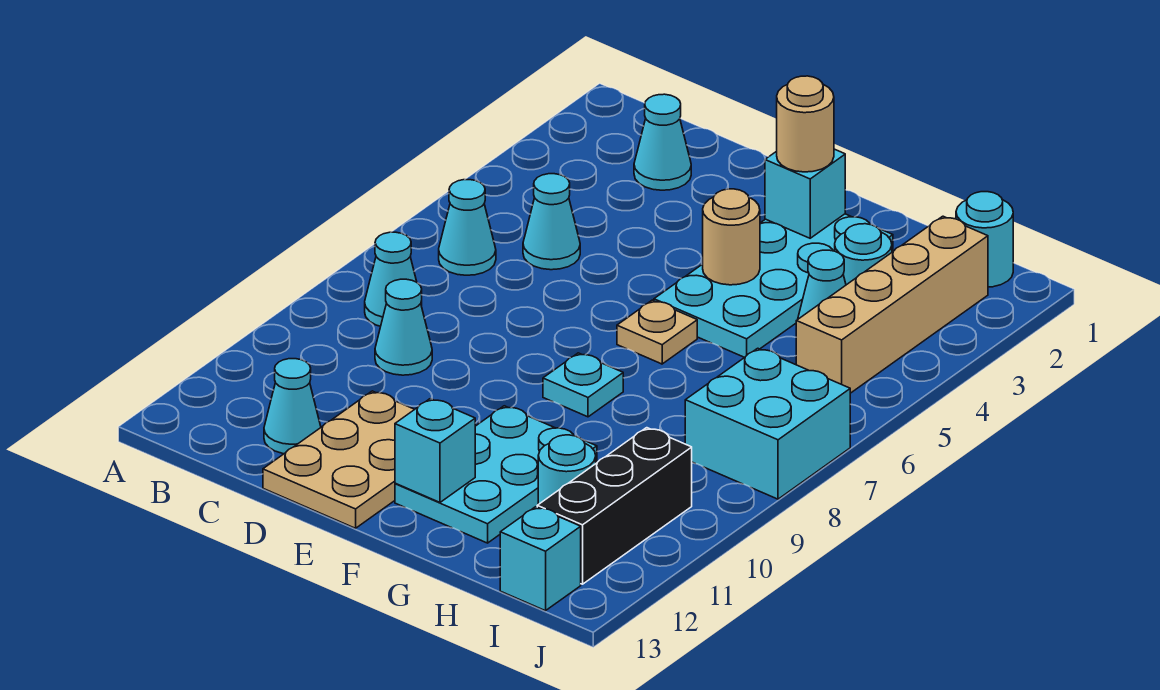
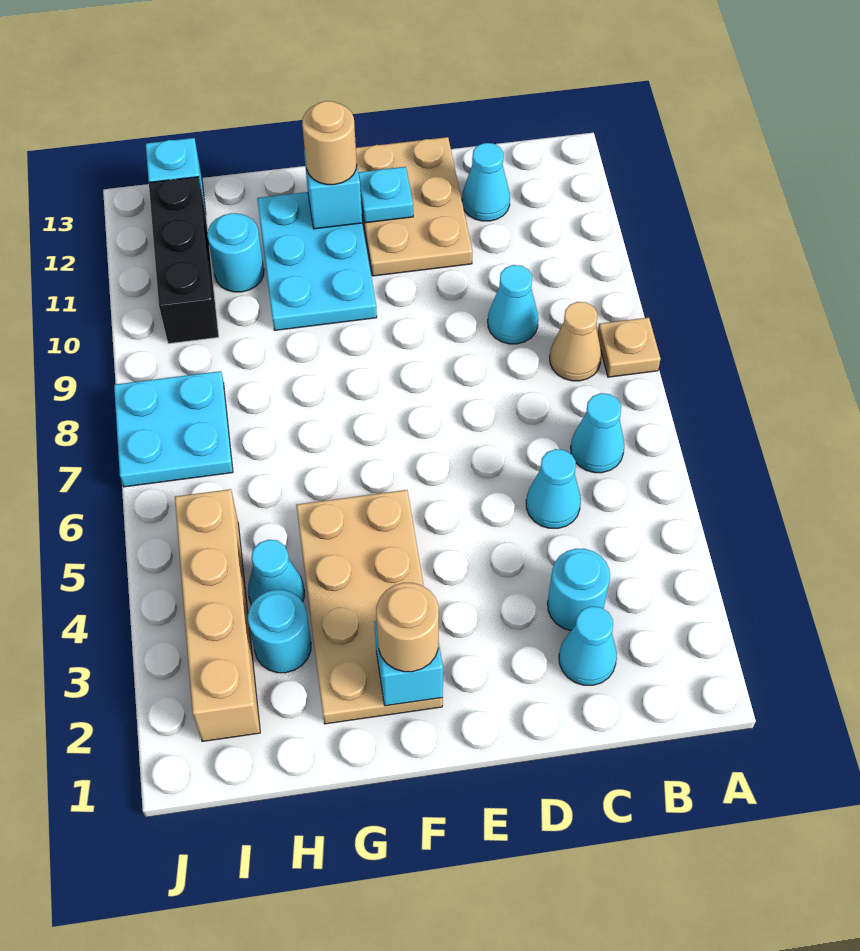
cyan 1x1 cone [365,232,422,326] -> tan 1x1 cone [550,302,601,381]
cyan 2x4 plate [654,214,893,357] -> tan 2x4 plate [296,490,443,724]
tan 1x1 round brick [703,189,760,285] -> tan 1x1 round brick moved to [302,101,357,185]
tan 1x1 plate [617,300,697,364] -> tan 1x1 plate moved to [598,318,661,377]
cyan 1x1 plate [543,353,623,417] -> cyan 1x1 plate moved to [358,167,413,223]
cyan 1x1 round brick [956,192,1013,287] -> cyan 1x1 round brick moved to [548,549,610,631]
cyan 2x2 brick [685,348,850,499] -> cyan 2x2 plate [114,371,233,487]

